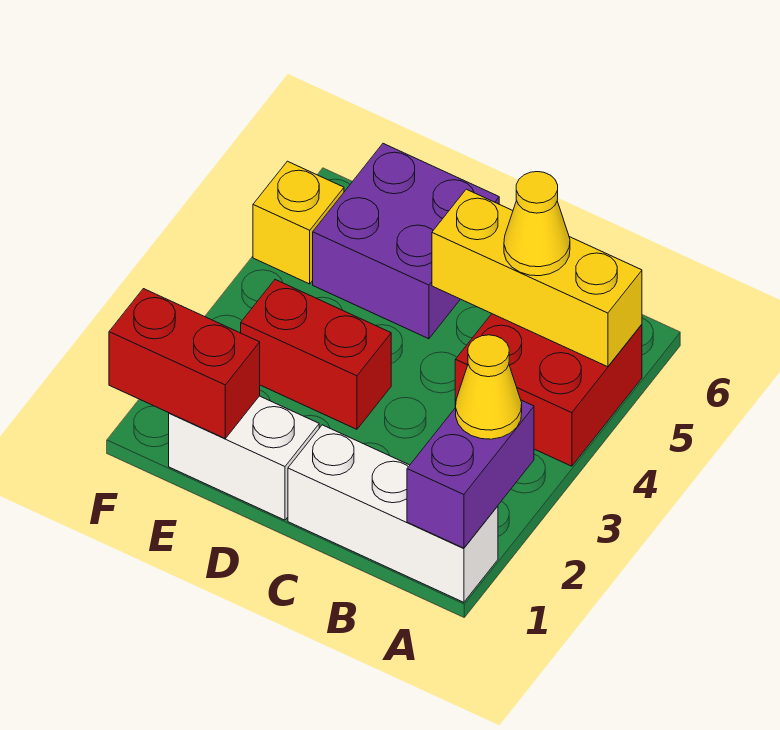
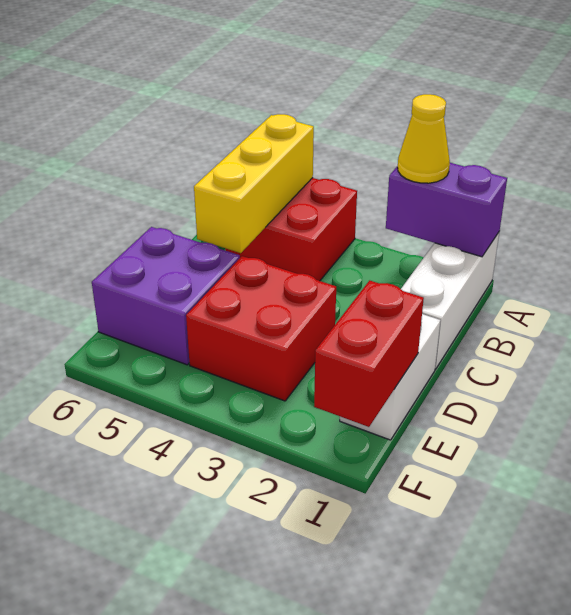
yellow 1x1 cone [504,172,570,276] -> none
red 1x2 brick [241,280,391,429] -> red 2x2 brick [186,256,336,401]
yellow 1x1 brick [253,161,344,284] -> none

